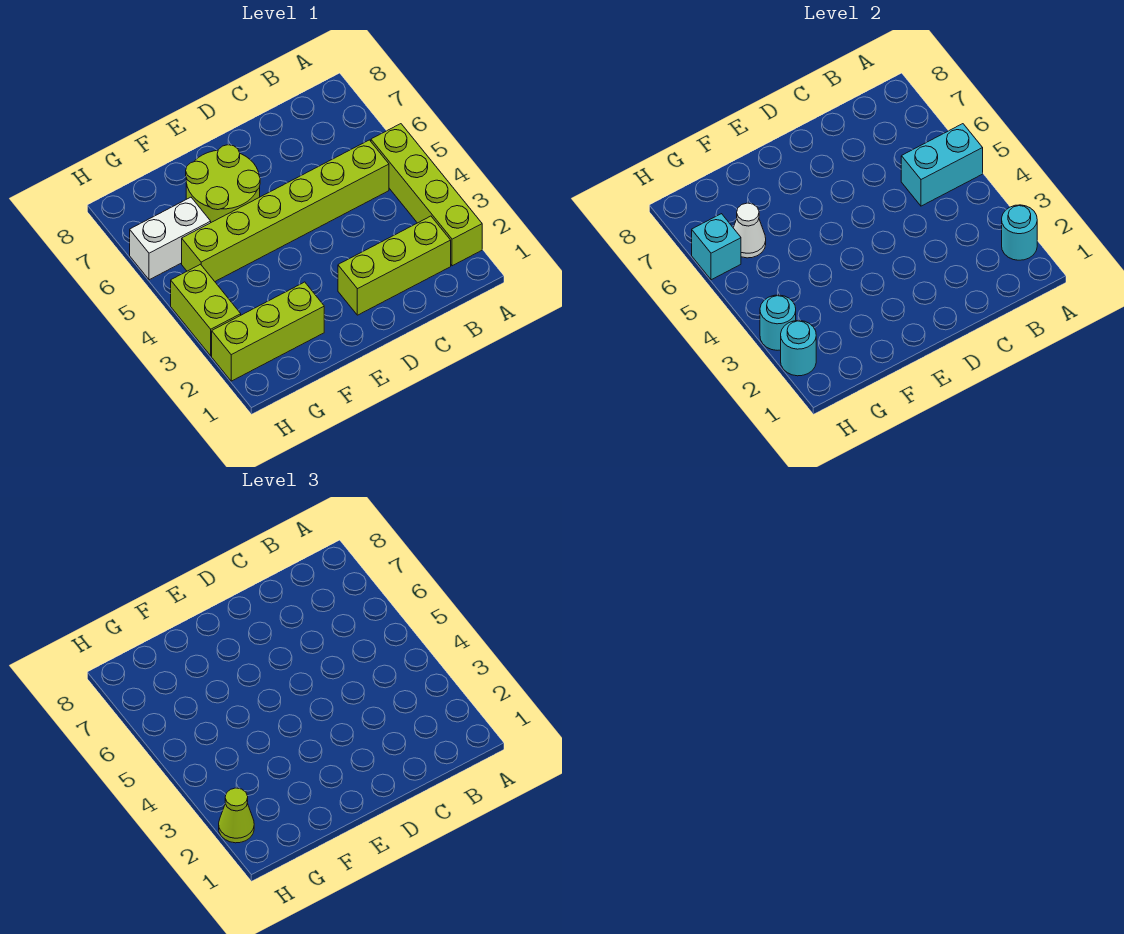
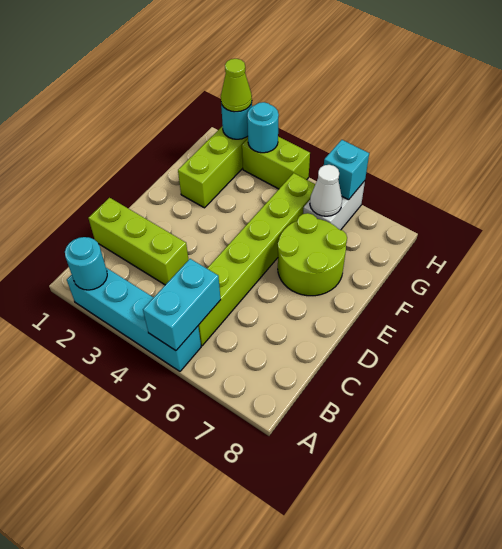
lime 1x4 brick [371,124,482,266] -> cyan 1x4 brick [67,268,201,371]
lime 1x3 brick [338,216,451,315] -> lime 1x3 brick turned to [88,198,188,285]

